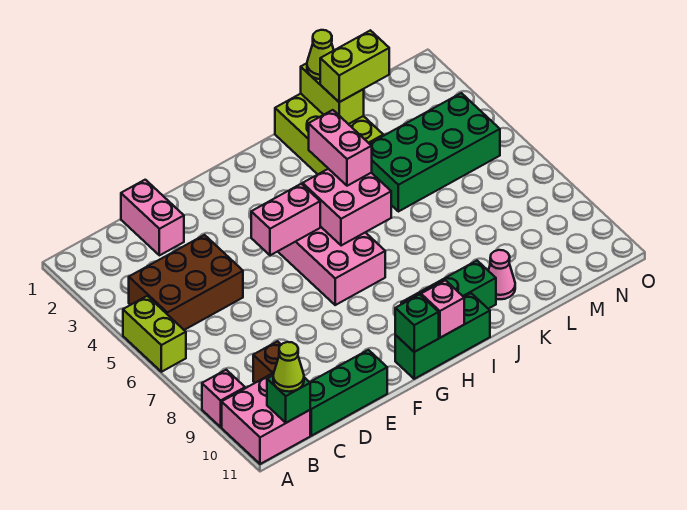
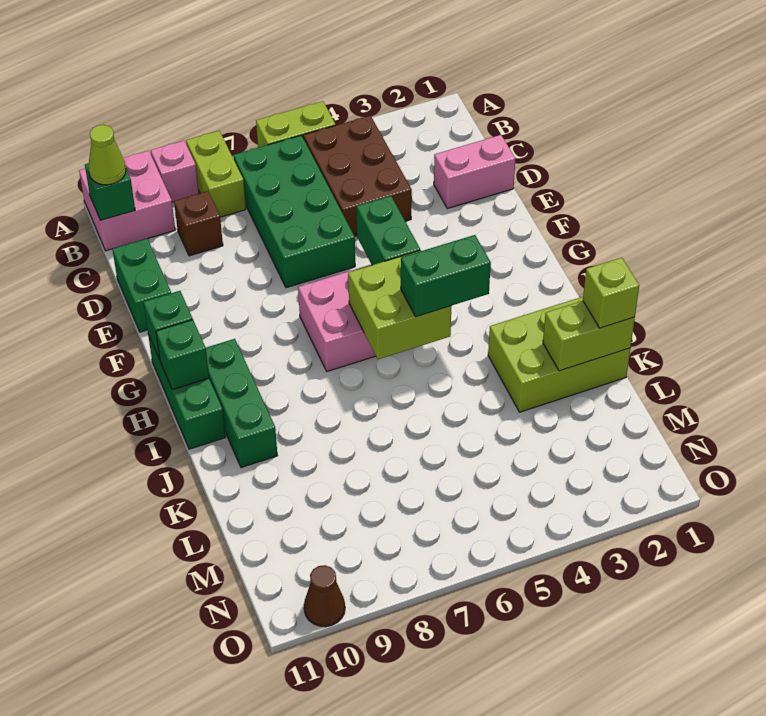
green 1x3 brick [310,350,387,436] -> green 1x2 brick [113,239,171,332]
pink 1x2 brick [251,184,320,255] -> green 1x2 brick [357,196,420,265]
pink 2x2 brick [303,169,391,246] -> lime 2x2 brick [348,250,451,359]
pink 1x1 brick [421,280,464,338] -> green 1x1 brick [156,320,209,390]
pink 1x2 brick [309,110,372,186] -> green 1x2 brick [401,235,491,317]
lime 1x1 cone [307,30,334,79] -> lime 1x1 brick [583,258,639,328]
lime 1x2 brick [320,30,389,102] -> lime 1x2 brick moved to [186,131,246,217]
green 2x4 brick [370,93,500,212] -> green 2x4 brick moved to [233,135,355,288]
pink 1x1 cone [488,250,515,299] -> none
none -> brown 1x1 cone [304,565,345,627]

